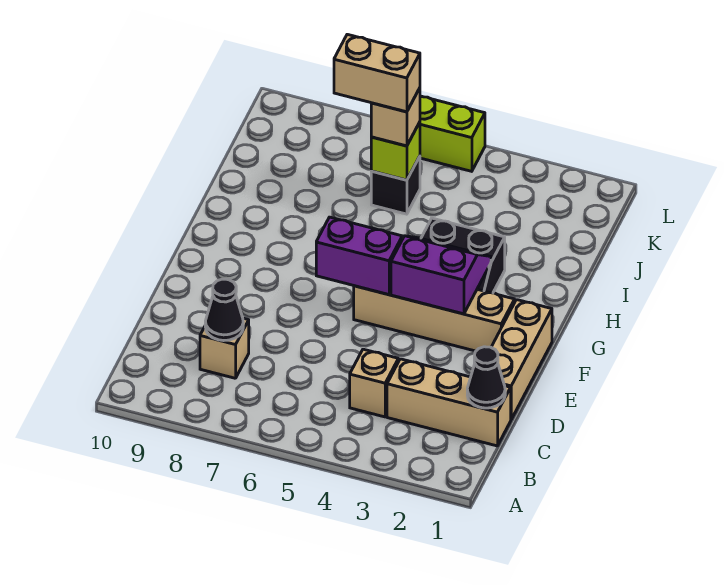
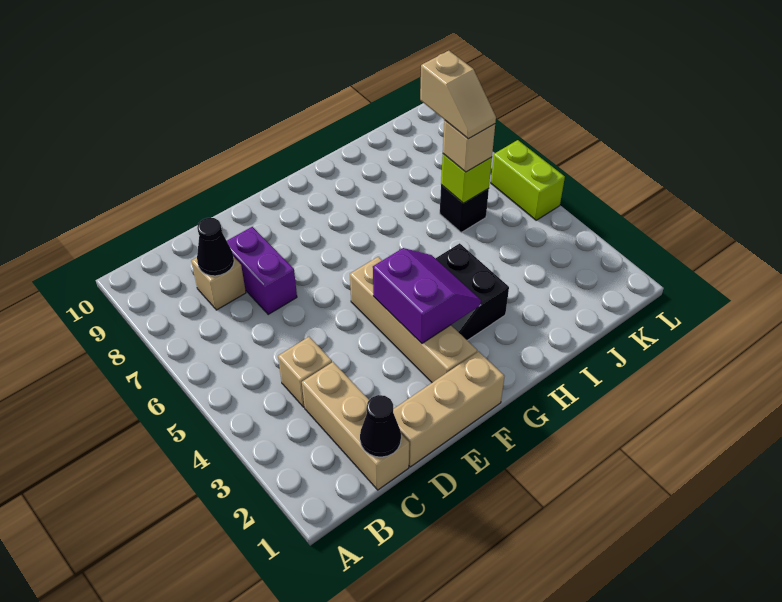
purple 1x2 brick [316,217,402,295] -> purple 1x2 brick moved to [227,227,297,314]
tan 1x2 brick [334,34,420,112] -> tan 1x2 slope [420,51,496,139]

